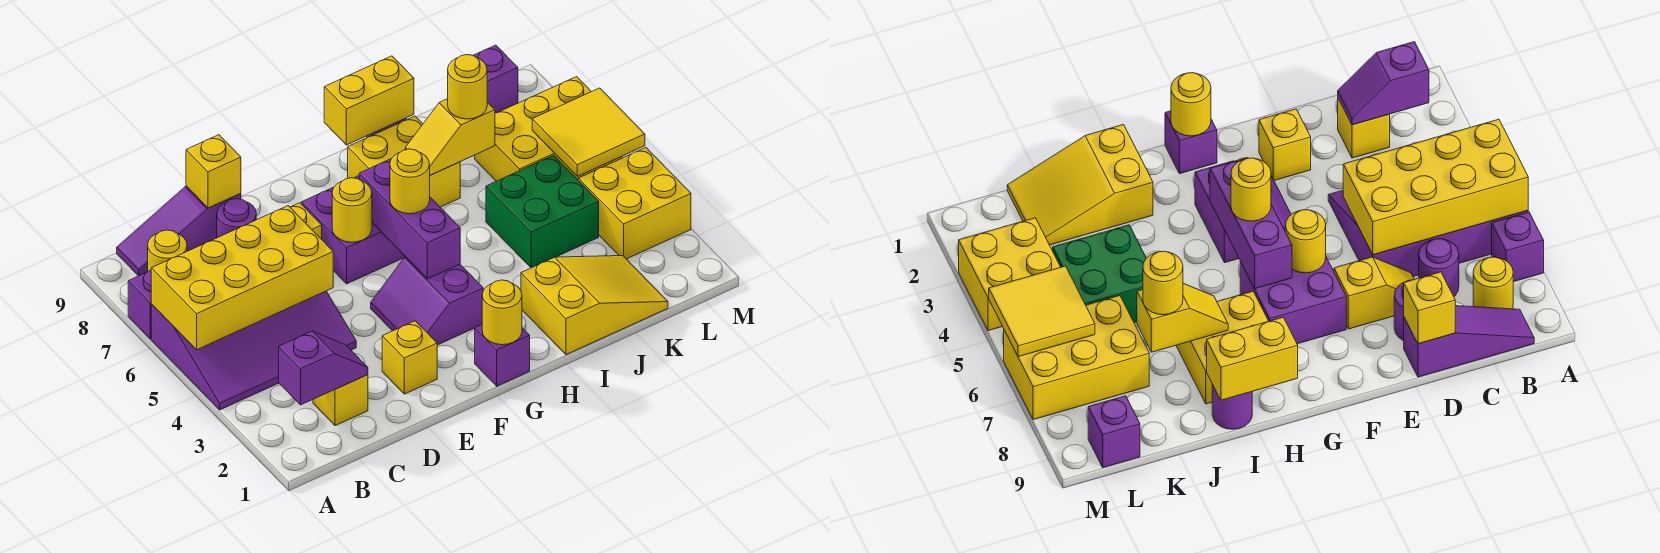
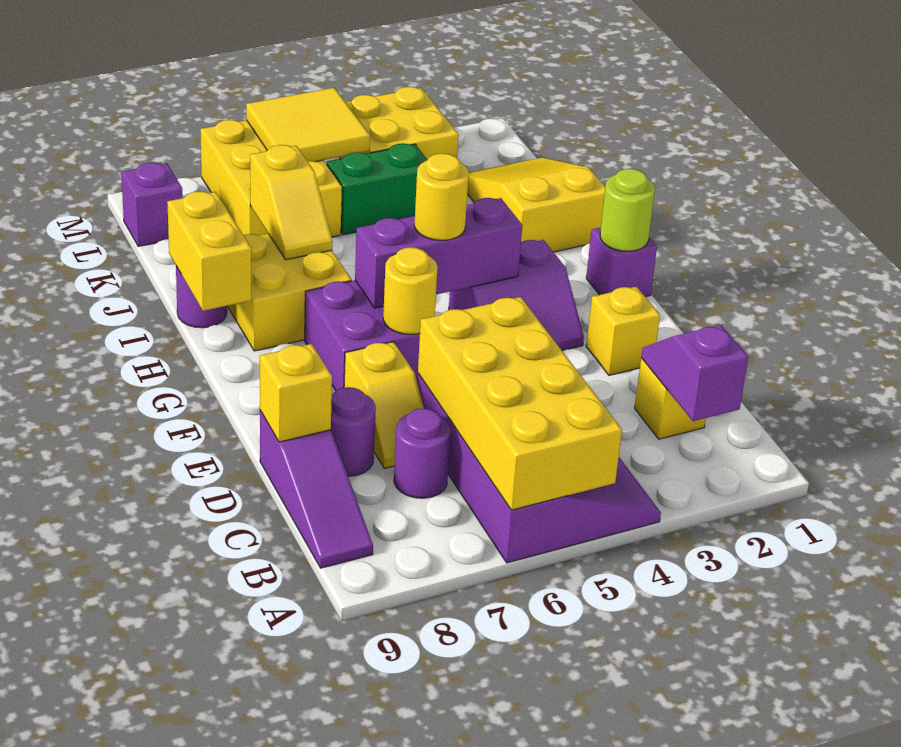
purple 1x1 brick [128,270,152,339] -> none
yellow 1x1 round brick [148,230,187,271] -> none
yellow 1x1 round brick [482,280,522,345] -> lime 1x1 round brick [600,169,655,251]
green 2x2 brick [486,155,599,268] -> green 1x2 brick [327,143,427,235]
yellow 1x1 round brick [448,55,487,119] -> none

